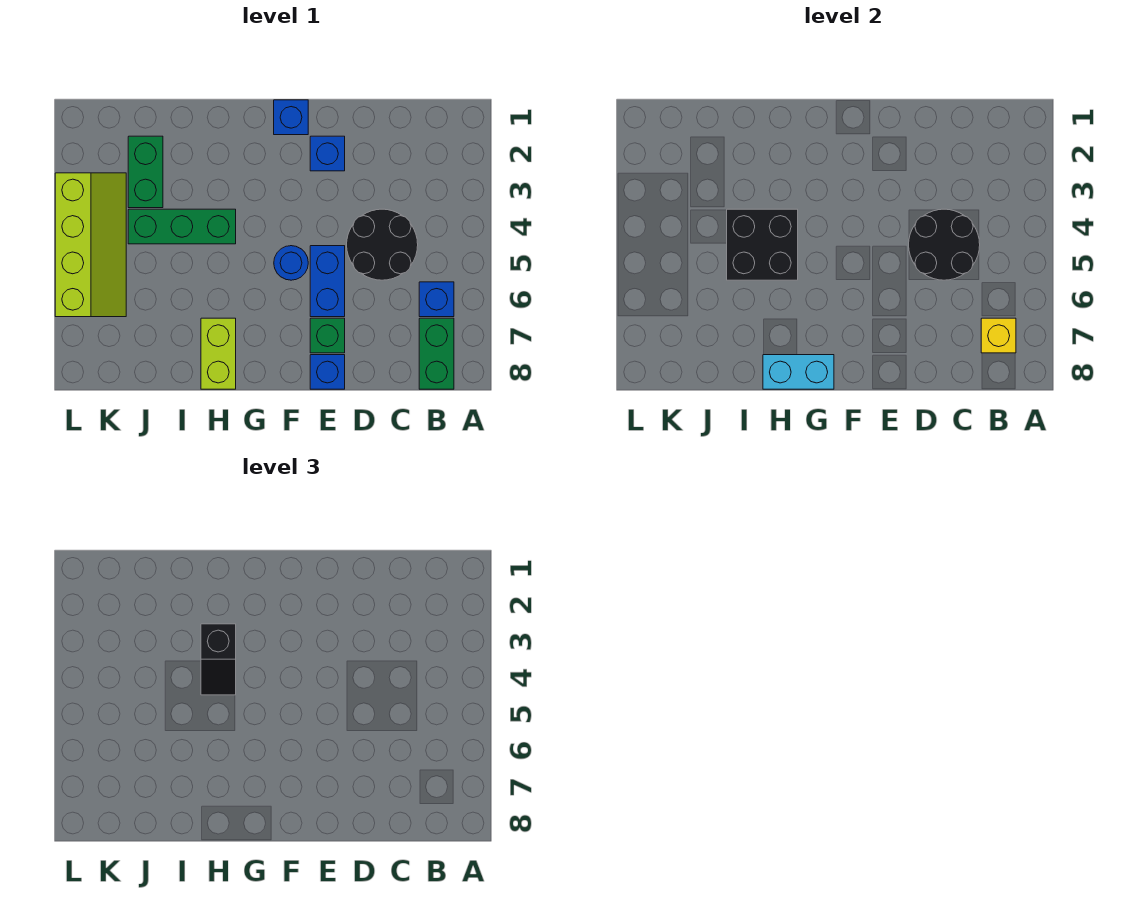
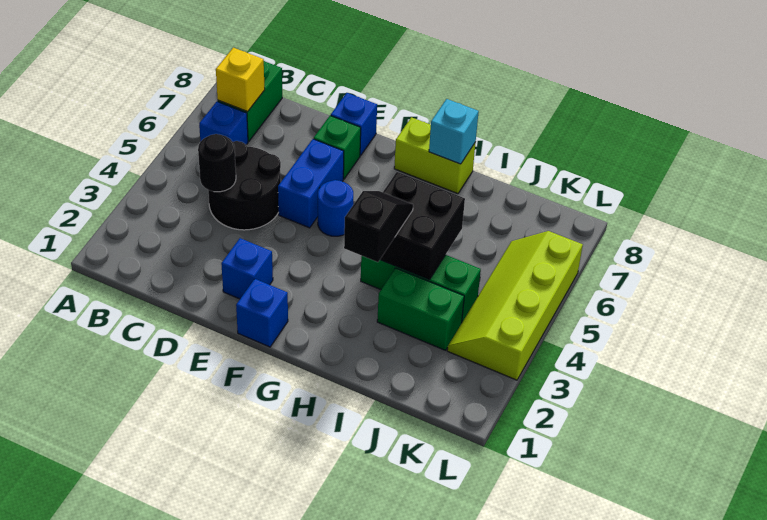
black 2x2 round brick [909,209,980,280] -> black 1x1 round brick [198,134,236,192]
cyan 1x2 brick [763,355,834,389] -> cyan 1x1 brick [429,99,479,164]
lime 1x2 brick [201,318,236,389] -> lime 1x2 brick turned to [394,117,476,194]
green 1x2 brick [128,136,163,208] -> green 1x2 brick turned to [377,268,464,350]

